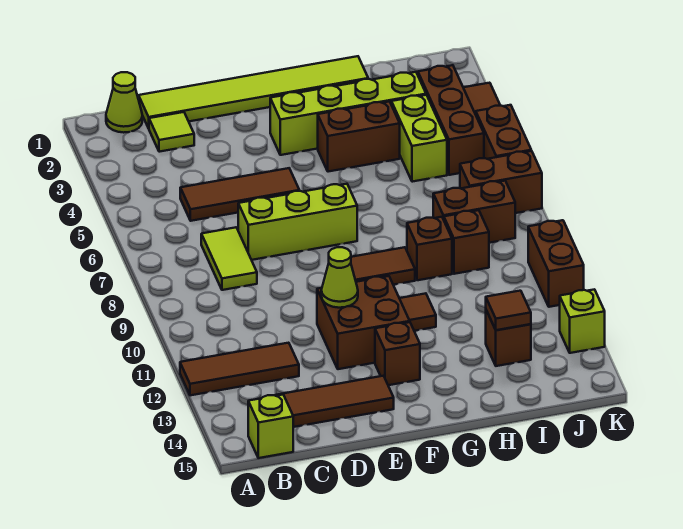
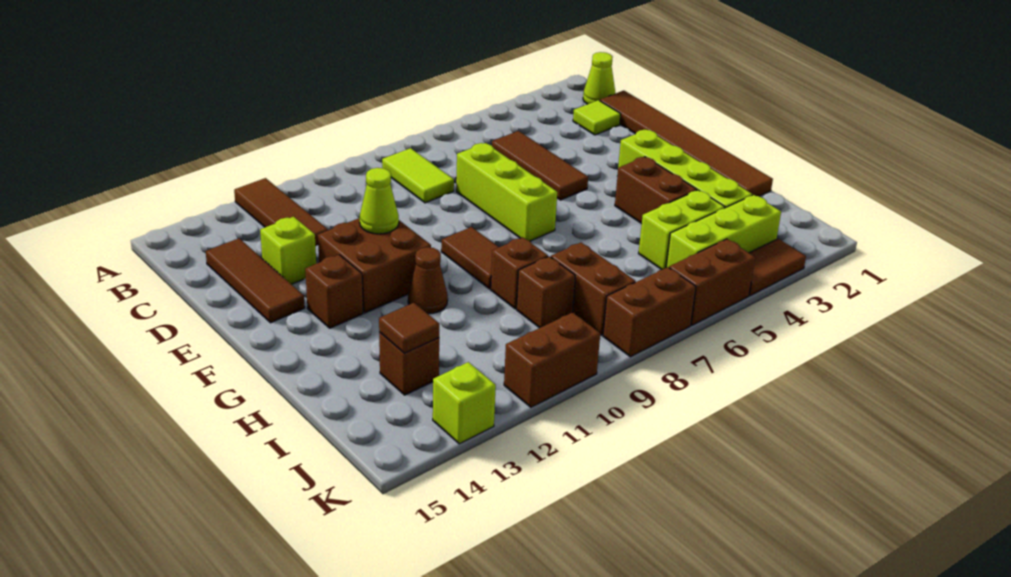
lime 1x1 brick [248,395,293,458] -> lime 1x1 brick moved to [260,217,316,284]
lime 1x6 tile [139,56,368,128] -> brown 1x6 tile [600,91,773,196]
lime 1x2 tile [201,227,257,290] -> lime 1x2 tile turned to [382,148,454,203]
brown 1x1 tile [399,293,436,331] -> brown 1x1 cone [408,247,448,314]
brown 1x3 brick [418,65,484,175] -> lime 1x3 brick [666,195,781,267]
brown 1x2 brick [460,151,542,213] -> brown 1x2 brick turned to [603,267,696,357]

